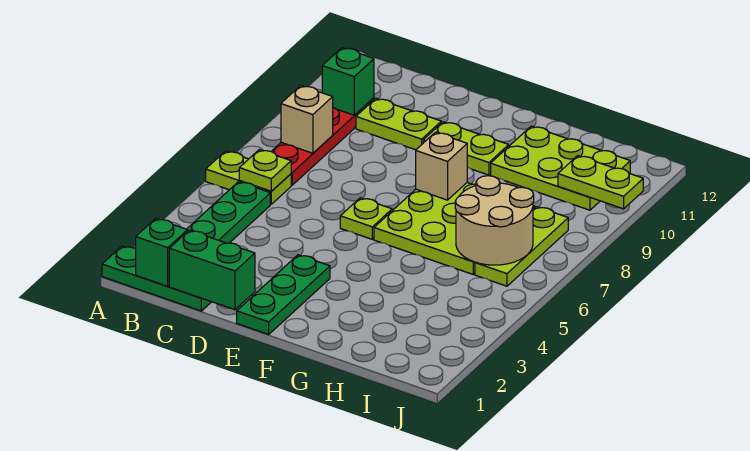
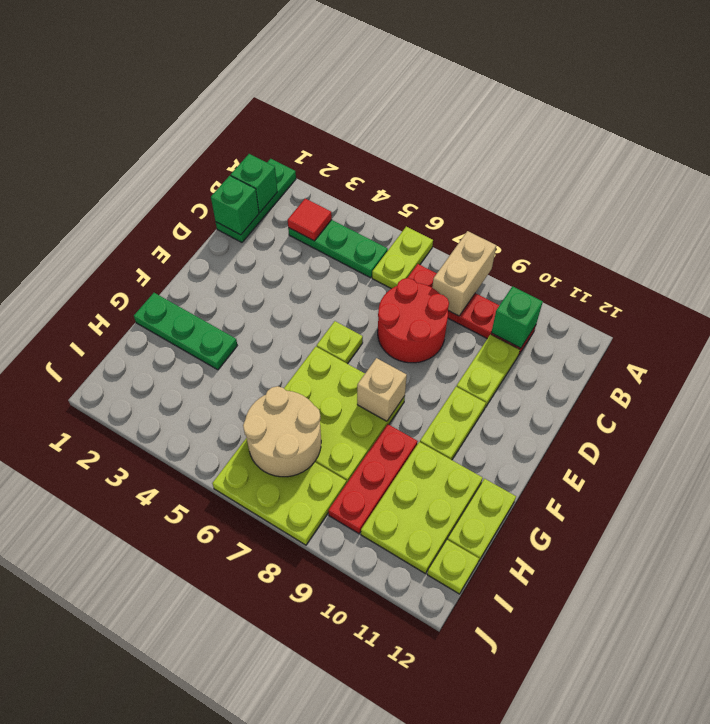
none -> red 1x1 tile [288,199,332,241]
lime 1x1 plate [239,150,291,191] -> lime 1x1 plate moved to [427,540,479,594]
tan 1x1 brick [281,86,333,153] -> tan 1x2 brick [432,231,496,316]
green 1x2 brick [169,230,255,310] -> green 1x1 brick [211,176,259,235]
none -> red 2x2 round brick [378,278,449,363]
green 1x3 plate [237,255,330,334] -> green 1x3 plate moved to [134,293,237,370]
none -> red 1x3 plate [328,424,418,534]
lime 1x3 plate [475,207,568,286] -> lime 2x3 plate [212,438,346,545]
lime 1x2 plate [558,156,643,209] -> lime 1x2 plate moved to [447,479,516,562]

